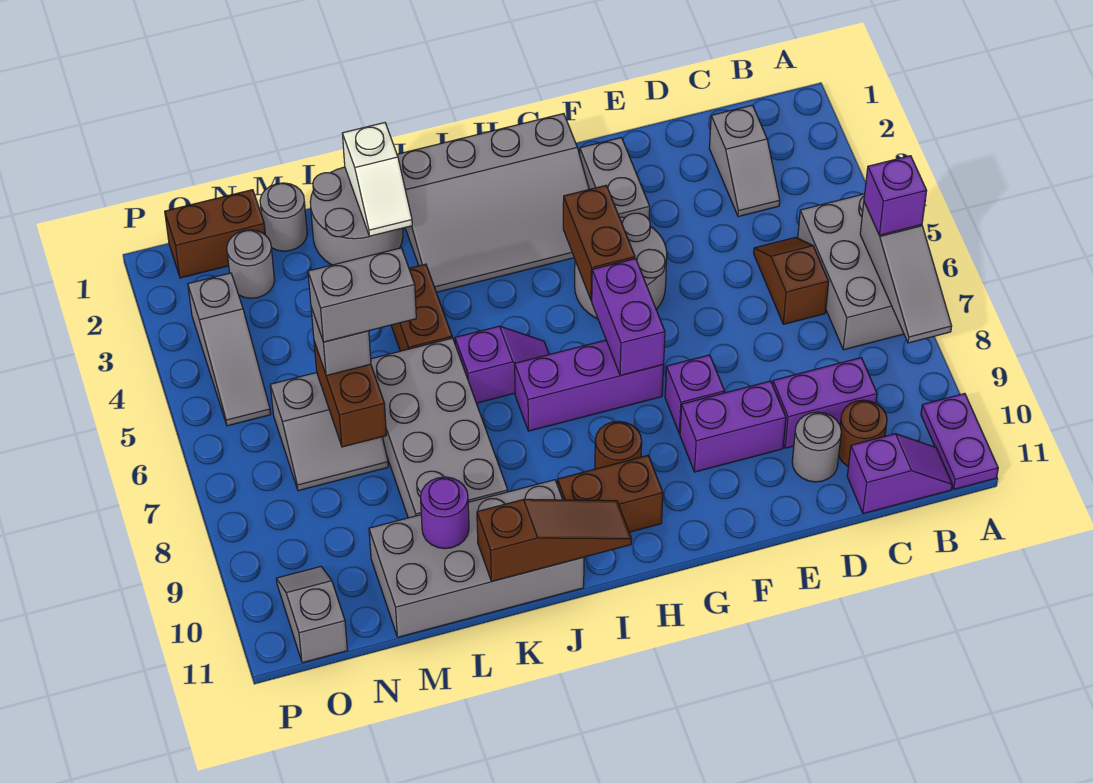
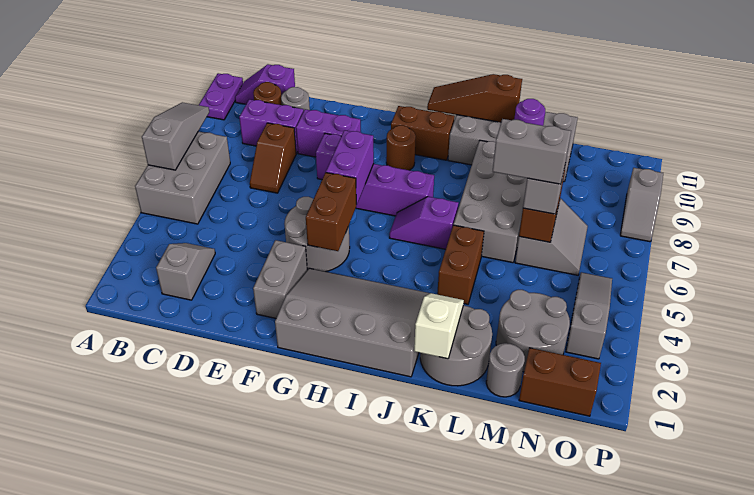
purple 1x1 brick [864,156,927,235] -> none
brown 1x2 slope [754,237,829,324] -> brown 1x2 slope moved to [250,123,296,193]
grey 2x2 slope [270,373,388,491] -> grey 2x2 slope turned to [515,198,588,275]
grey 1x1 round brick [227,230,275,298] -> grey 2x2 round brick [496,290,570,372]
grey 1x2 slope [276,567,347,663] -> grey 1x2 slope moved to [620,168,663,242]

